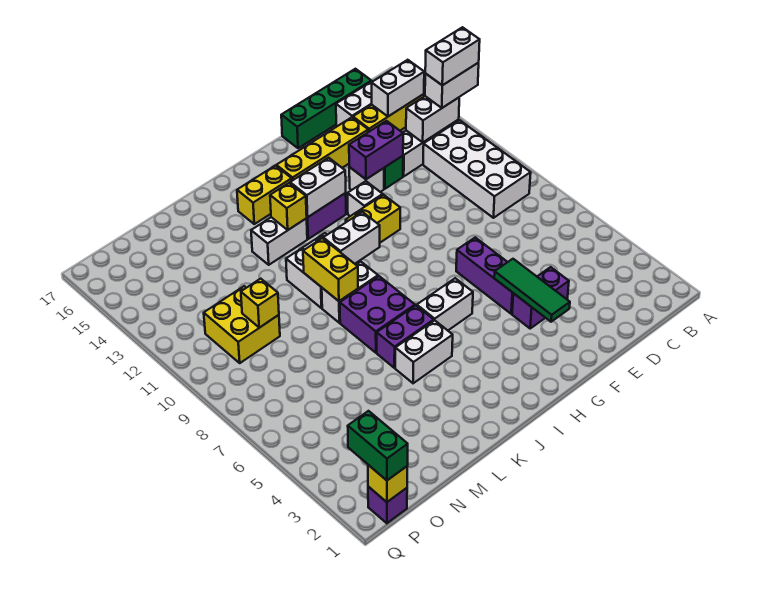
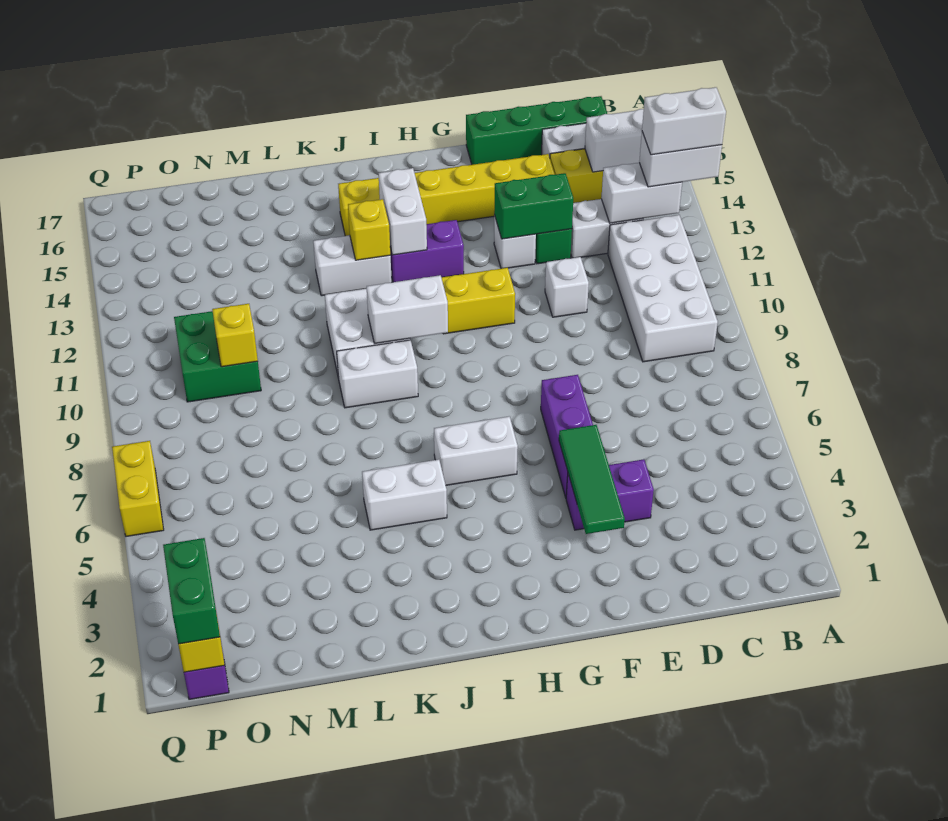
purple 1x2 brick [349,121,403,179] -> green 1x2 brick [494,173,573,239]
white 1x1 brick [348,181,383,216] -> white 1x1 brick moved to [545,257,589,317]
white 1x2 brick [290,158,346,217] -> white 1x2 brick turned to [379,168,427,255]
purple 1x2 brick [377,306,434,368] -> none
purple 2x2 brick [340,276,415,353] -> none
yellow 1x2 brick [303,238,358,301] -> yellow 1x2 brick moved to [112,441,164,536]
yellow 2x2 brick [204,286,280,363] -> green 2x2 brick [174,311,261,402]

